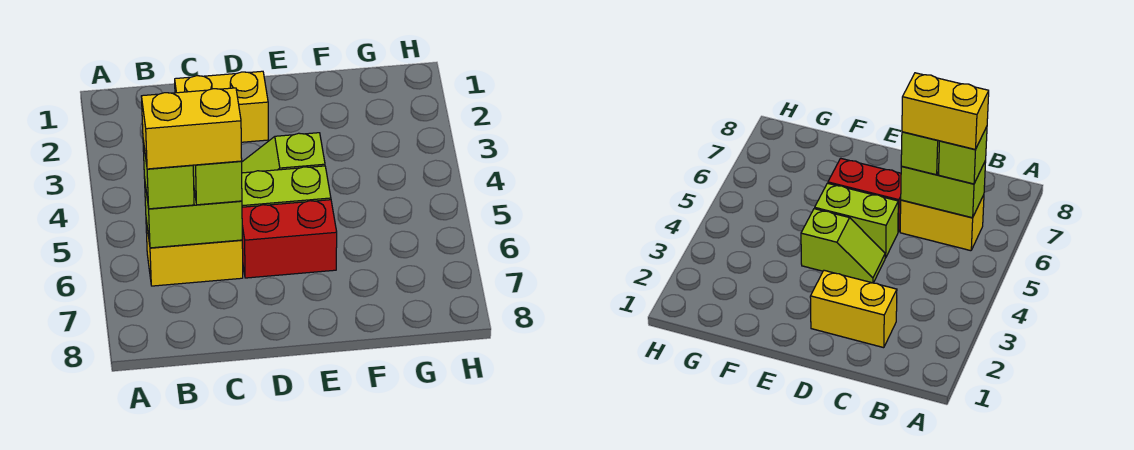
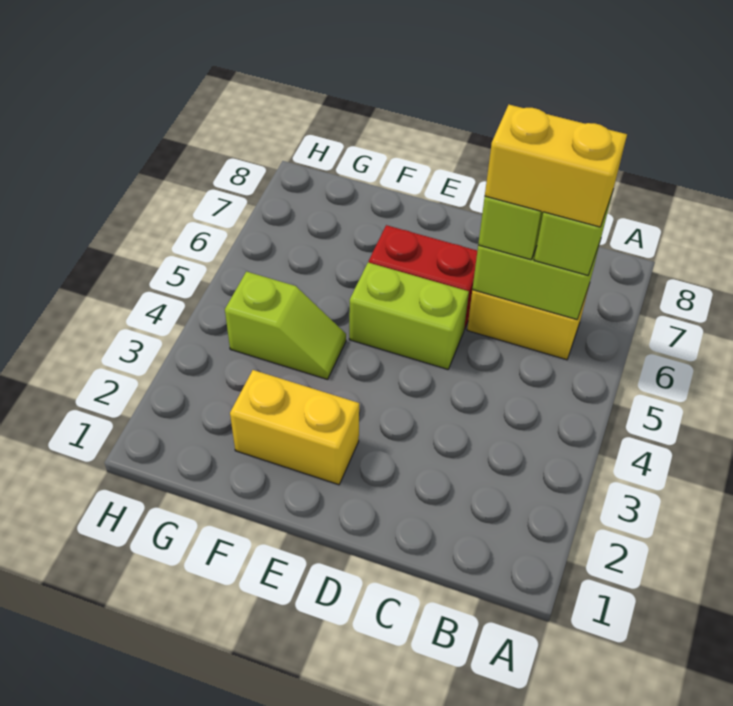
yellow 1x2 brick [175,71,268,142] -> yellow 1x2 brick moved to [230,370,359,485]
lime 1x2 slope [242,133,325,173] -> lime 1x2 slope moved to [225,272,346,379]

